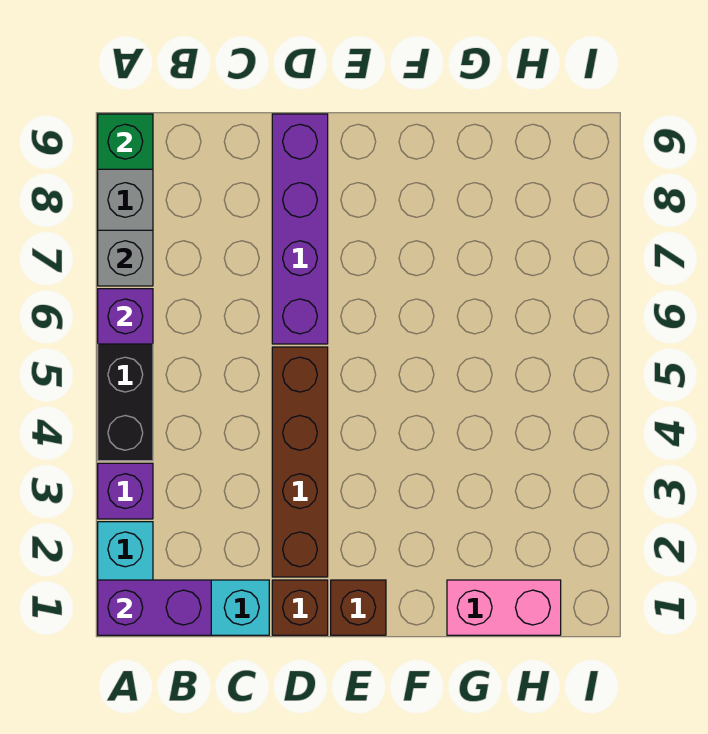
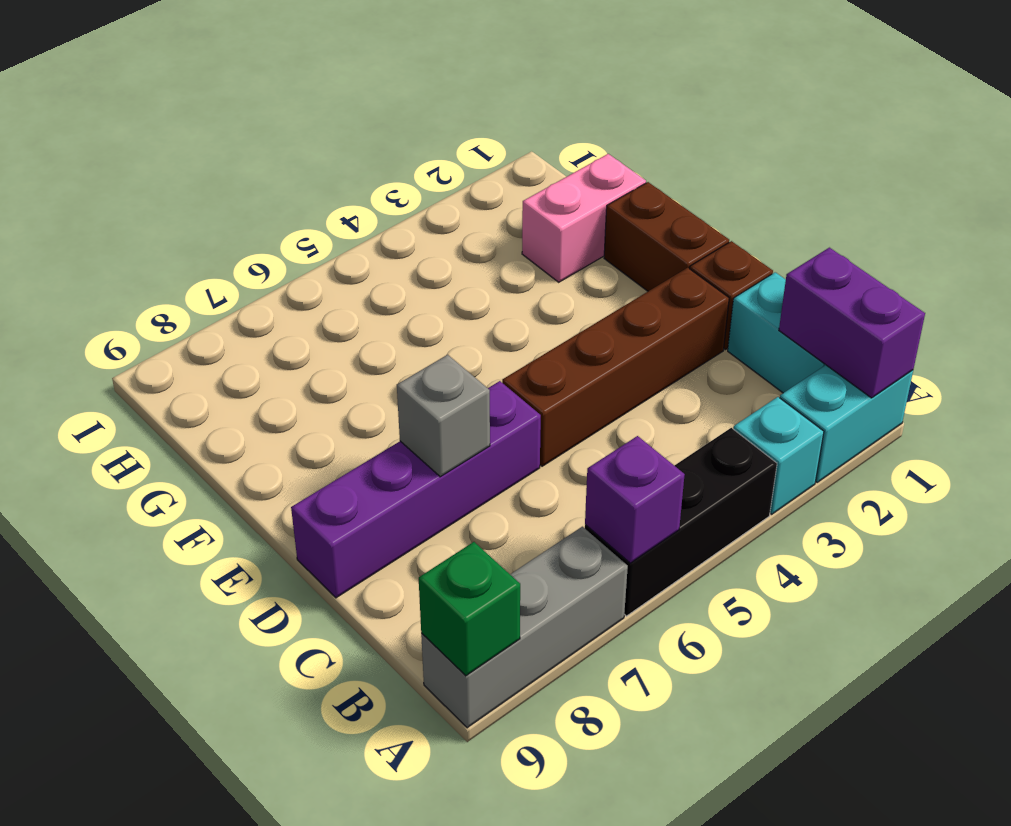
purple 1x1 brick [98,463,153,519] -> cyan 1x1 brick [733,397,824,514]
grey 1x1 brick [98,230,153,286] -> grey 1x1 brick moved to [397,355,490,477]
brown 1x1 brick [331,580,386,635] -> brown 1x2 brick [604,182,729,291]
pink 1x2 brick [447,580,561,635] -> pink 1x2 brick turned to [522,154,646,282]

